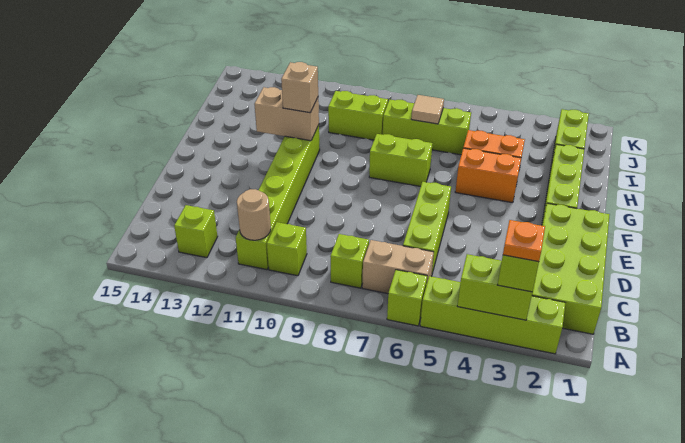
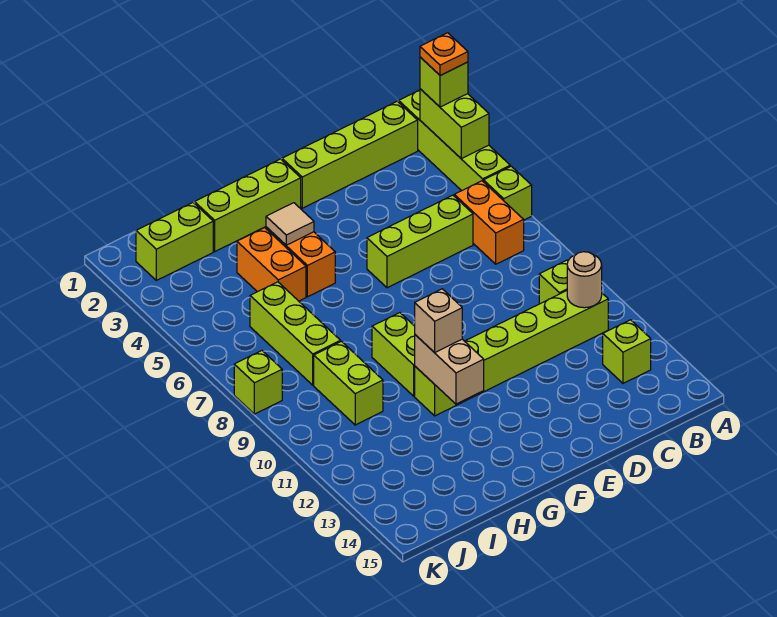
lime 2x4 brick [532,203,609,334] -> lime 1x4 brick [282,101,418,208]
tan 1x2 brick [362,240,434,294] -> orange 1x2 brick [454,181,524,264]
lime 1x1 brick [330,234,369,288] -> lime 1x1 brick moved to [234,351,282,414]
lime 1x2 brick [369,134,432,186] -> lime 1x2 brick moved to [372,313,415,396]
tan 1x1 tile [411,95,444,124] -> tan 1x1 tile moved to [266,203,314,245]

